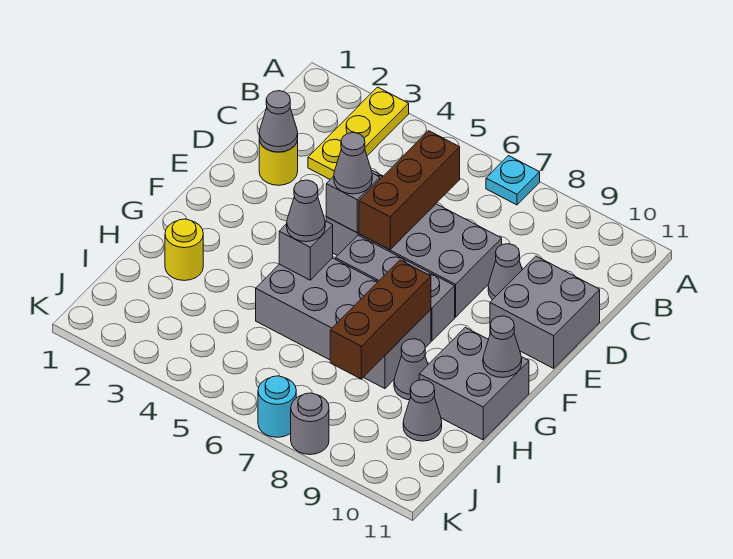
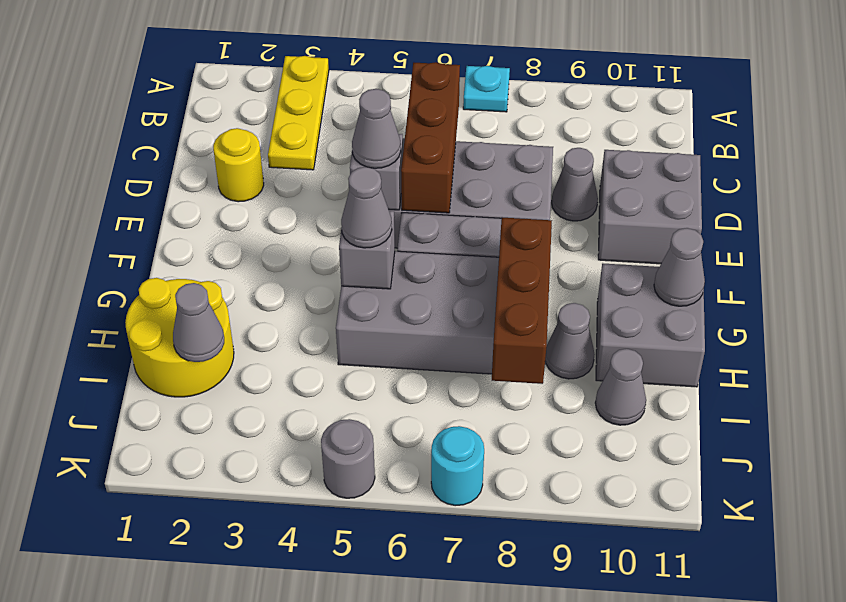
grey 1x1 cone [259,91,298,152] -> grey 1x1 cone moved to [173,283,224,362]
yellow 1x1 round brick [165,219,203,281] -> yellow 2x2 round brick [125,278,234,397]
grey 1x1 round brick [291,393,329,455] -> grey 1x1 round brick moved to [321,419,375,498]

